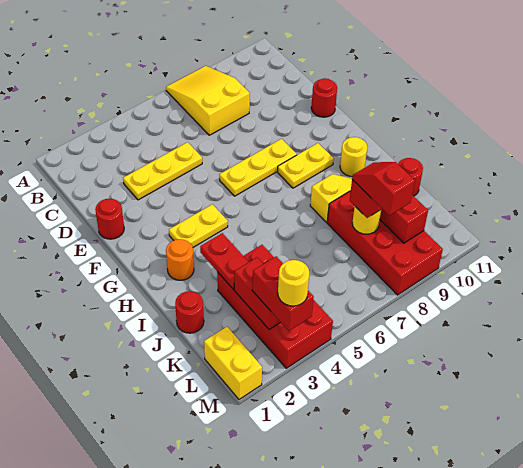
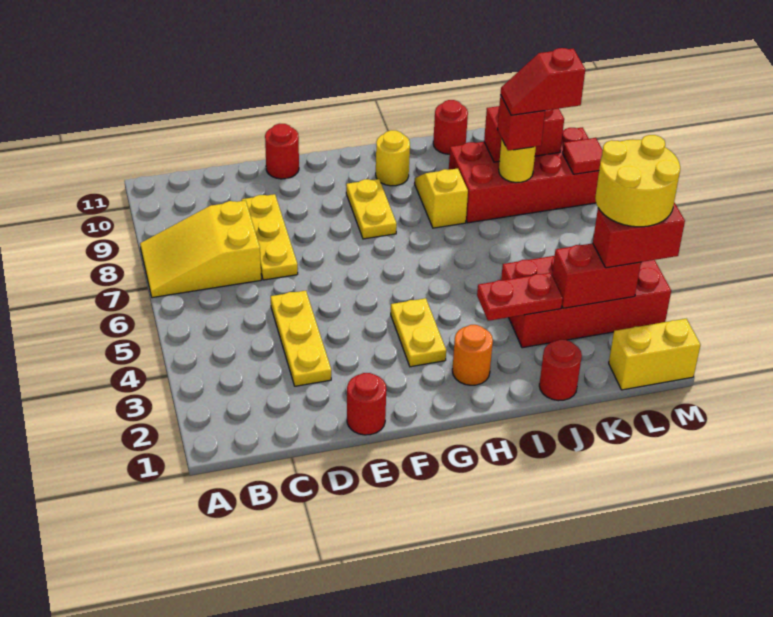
yellow 1x3 plate [219,139,297,196] -> yellow 1x3 plate moved to [242,194,298,280]
yellow 1x1 round brick [278,260,309,306] -> yellow 2x2 round brick [595,135,680,227]
none -> red 1x1 tile [563,138,603,174]

